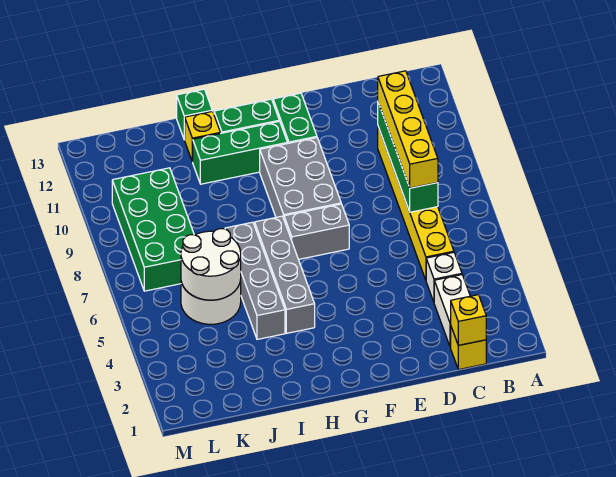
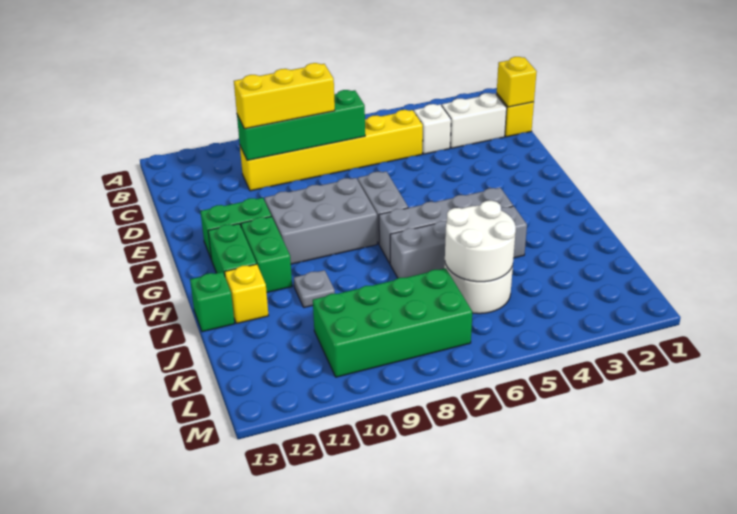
yellow 1x4 brick [378,71,438,188] -> yellow 1x3 brick [234,63,335,129]
green 1x3 brick [193,121,288,184] -> green 1x2 brick [241,217,292,292]
none -> grey 1x1 plate [294,270,335,308]

